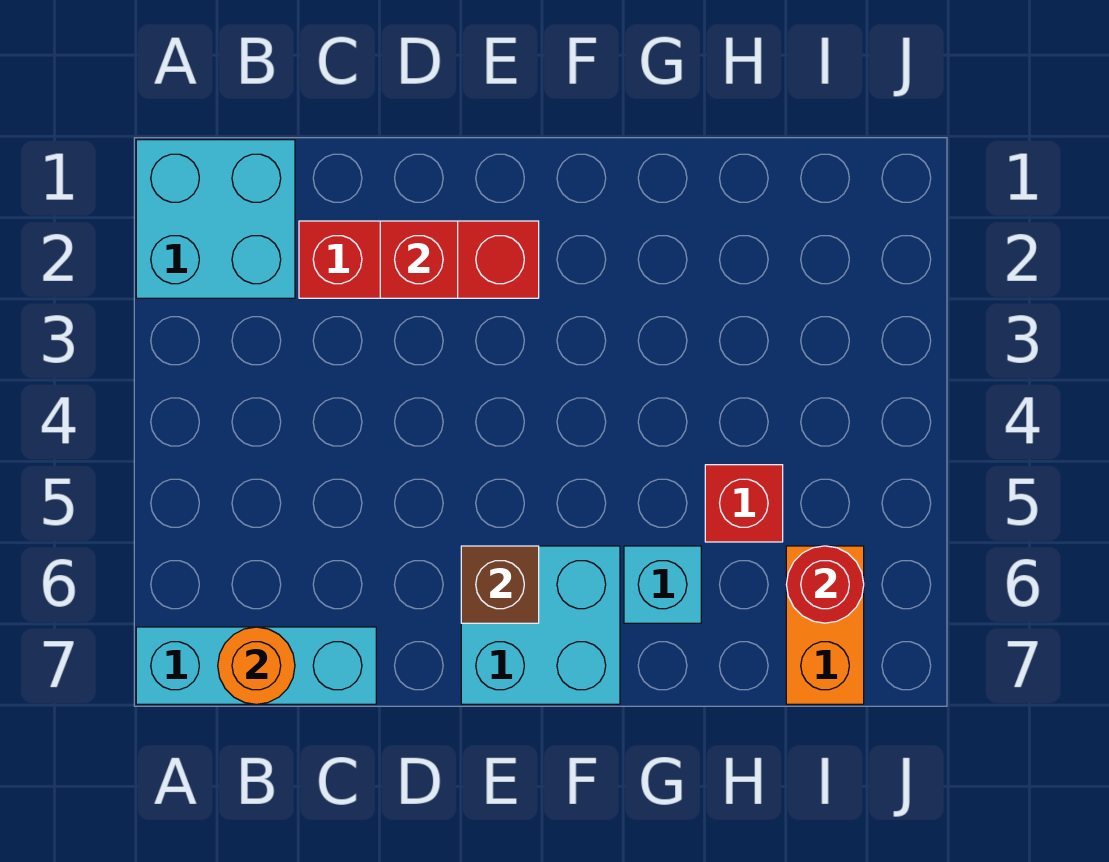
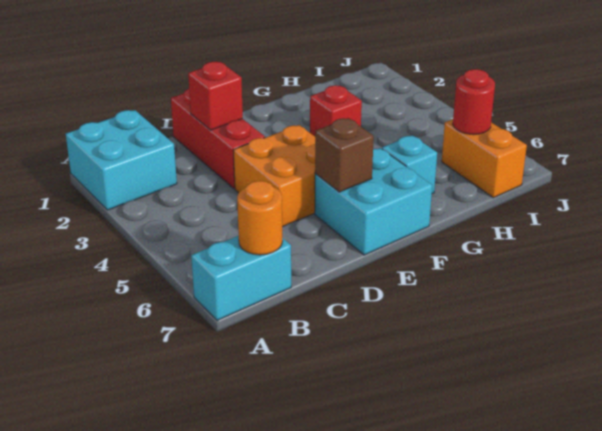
cyan 1x3 brick [136,627,376,704] -> cyan 1x2 brick [191,236,291,320]
red 1x3 brick [299,221,539,298] -> red 1x3 brick turned to [171,89,265,189]
none -> orange 2x2 brick [233,125,315,227]
red 1x1 brick [705,465,783,542] -> red 1x1 brick moved to [310,85,362,136]

